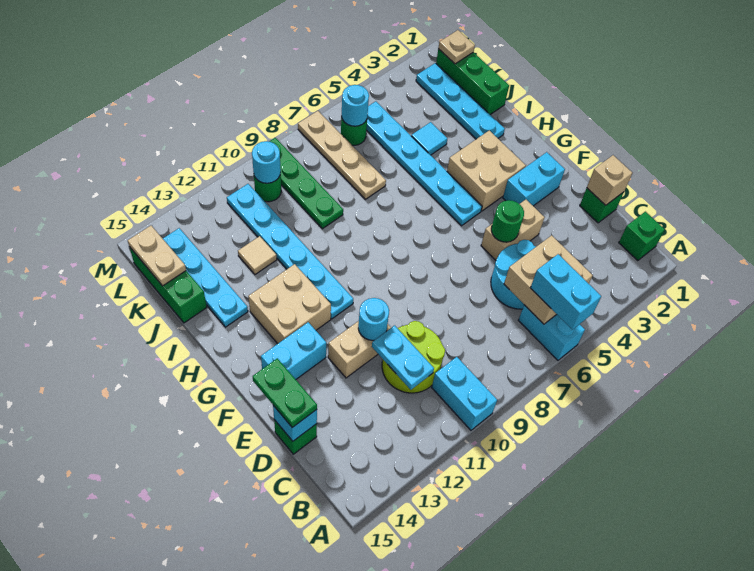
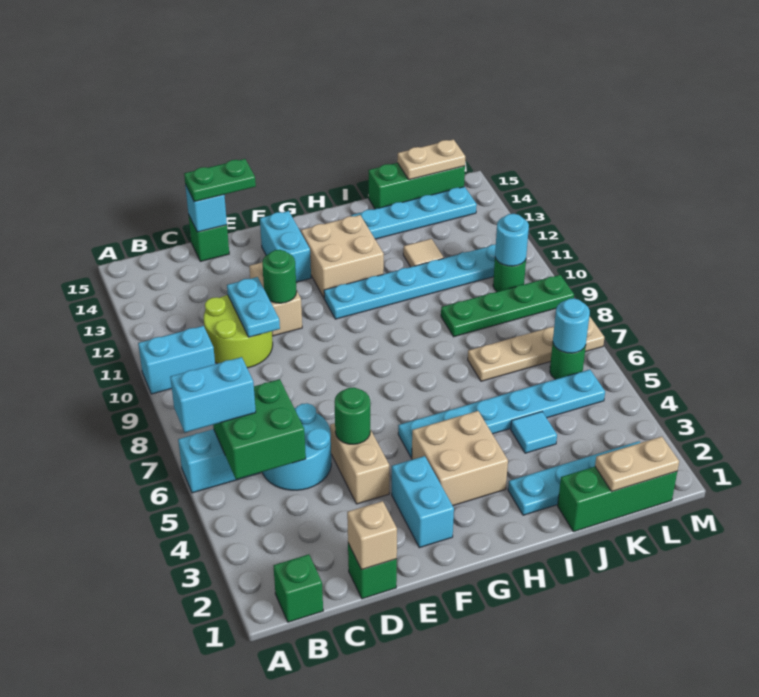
tan 2x2 brick [504,235,593,324] -> green 2x2 brick [213,379,306,479]
cyan 1x2 plate [372,325,434,390] -> cyan 1x2 plate turned to [227,277,280,337]
cyan 1x1 round brick [358,298,389,340] -> green 1x1 round brick [262,250,297,303]
tan 1x1 plate [438,30,475,64] -> tan 1x2 plate [595,437,679,491]

